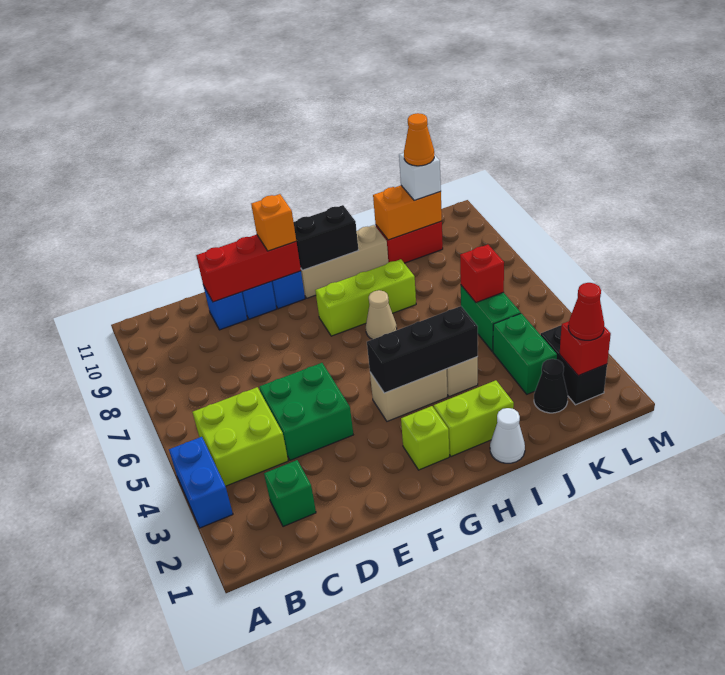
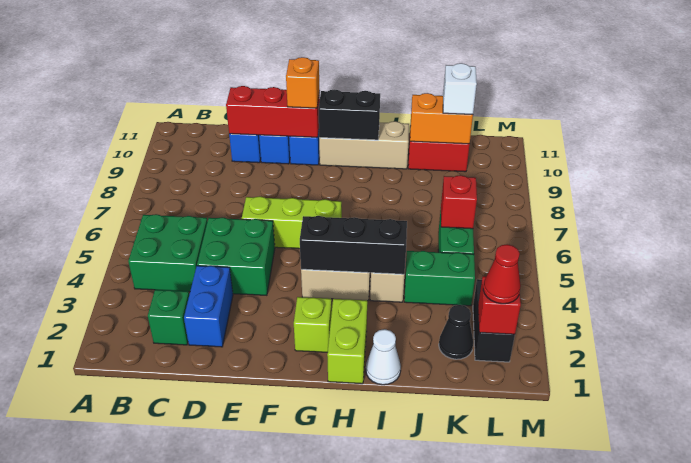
blue 1x2 brick [169,437,233,528] -> blue 1x2 brick moved to [184,266,233,347]
lime 2x2 brick [192,387,288,486] -> green 2x2 brick [128,214,207,292]
lime 1x3 brick [315,259,416,336] -> lime 1x3 brick moved to [242,196,342,249]
lime 1x2 brick [434,380,514,457] -> lime 1x2 brick turned to [327,299,367,384]
tan 1x1 cone [366,290,397,339] -> none
green 1x2 brick [493,313,557,394] -> green 1x2 brick turned to [404,251,475,306]
orange 1x1 cone [404,113,434,166] -> none

